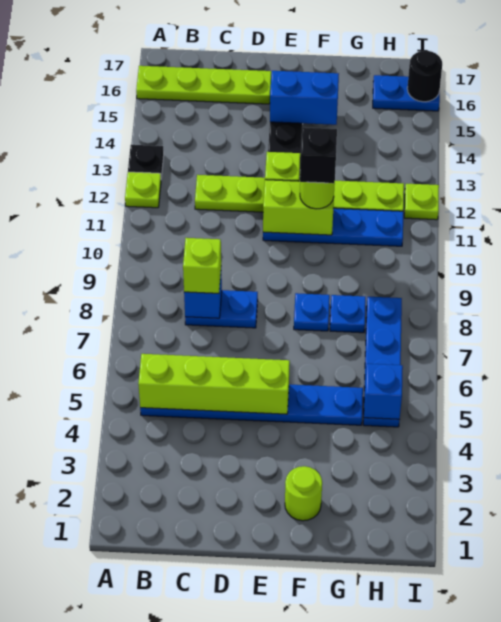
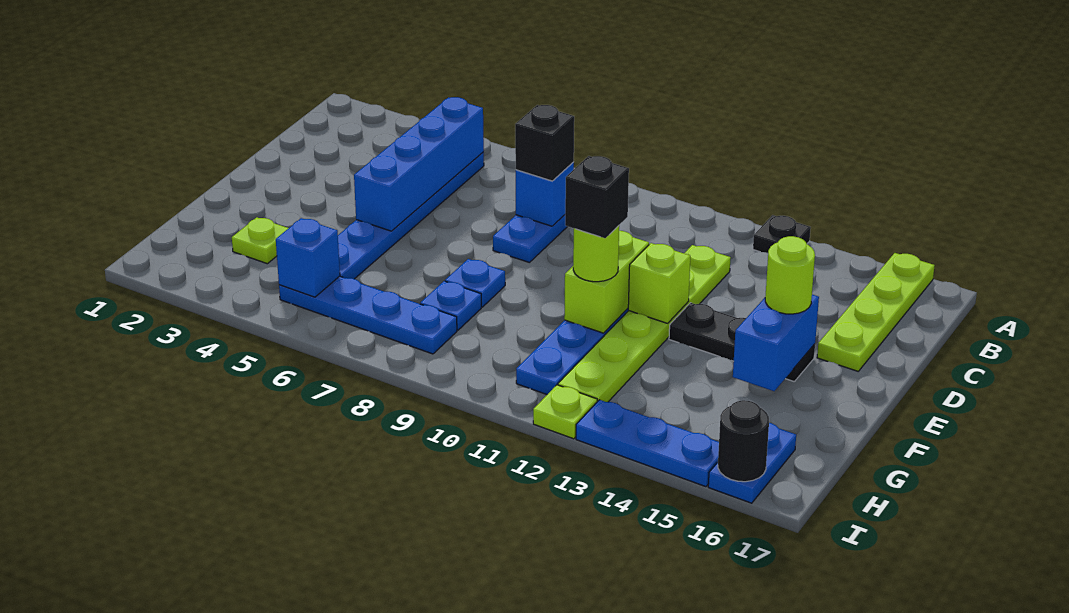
lime 1x1 plate [125,172,161,208] -> lime 1x1 plate moved to [232,217,288,264]
lime 1x4 brick [138,354,290,414] -> blue 1x4 brick [354,97,484,231]
lime 1x1 brick [183,238,221,293] -> black 1x1 brick [515,105,574,181]
lime 1x1 round brick [285,466,322,521] -> lime 1x1 round brick moved to [765,236,815,314]
none -> blue 1x3 plate [576,400,719,487]

